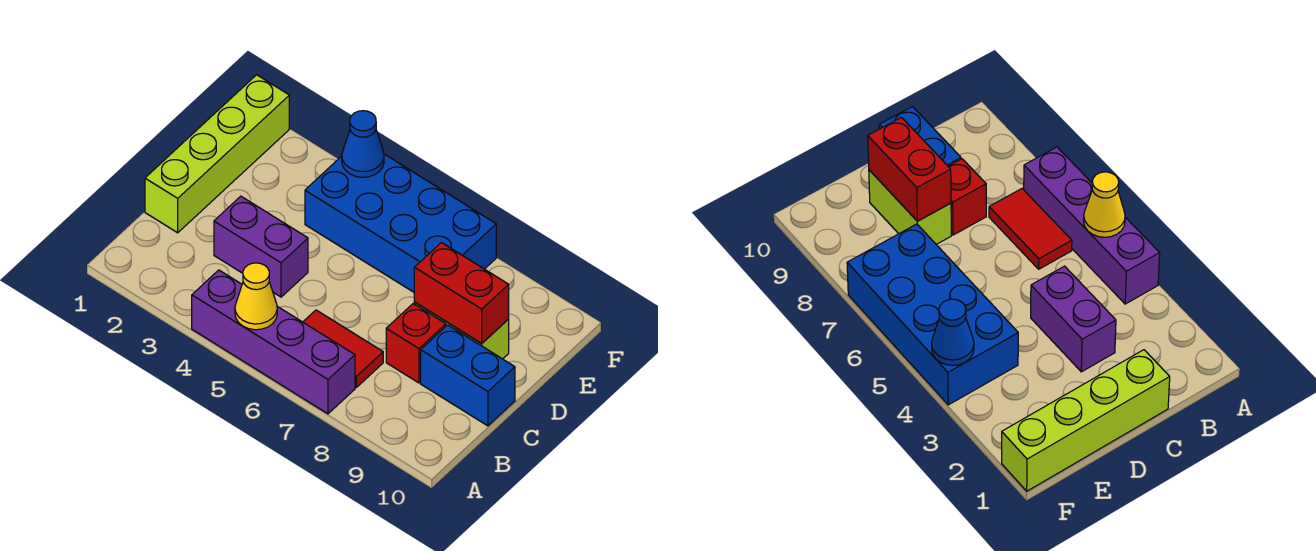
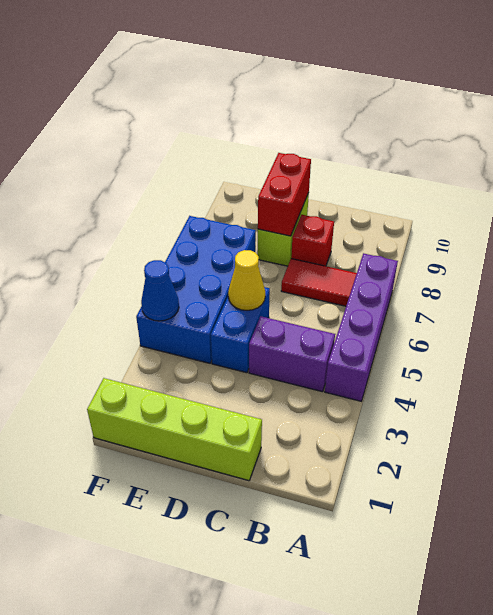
yellow 1x1 cone [235,263,277,330] -> yellow 1x1 cone moved to [228,250,265,310]
red 1x2 tile [303,310,383,387] -> red 1x2 tile turned to [281,259,357,306]
purple 1x2 brick [214,196,308,297] -> purple 1x2 brick turned to [249,316,335,392]
blue 1x2 brick [421,325,515,426] -> blue 1x2 brick moved to [211,287,270,373]

